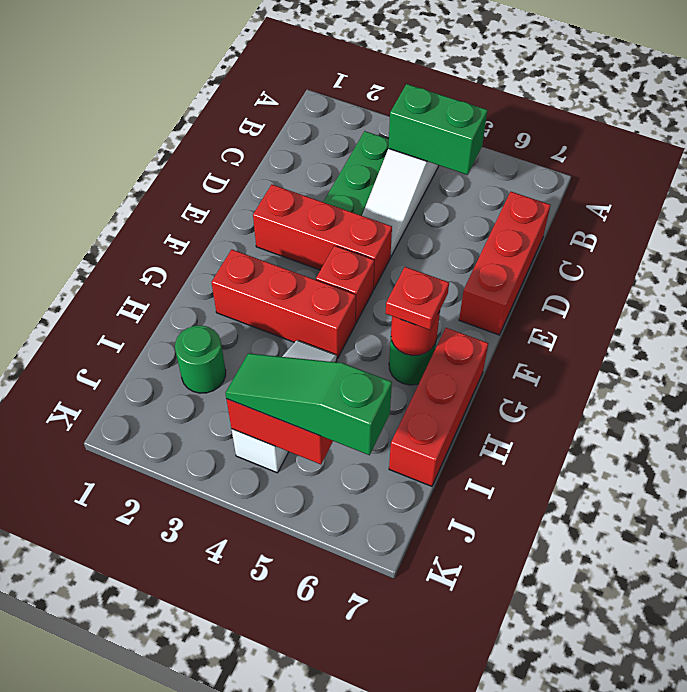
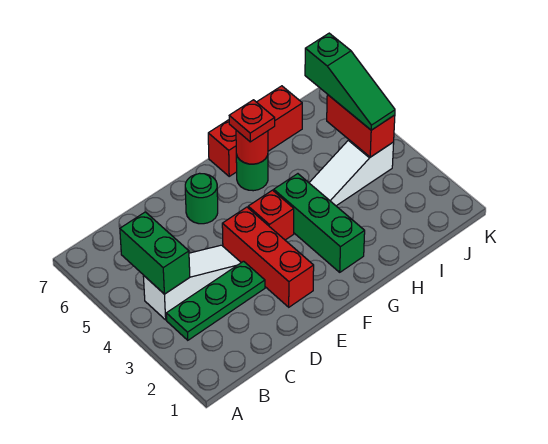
red 1x3 brick [459,192,550,335] -> none
red 1x3 brick [212,250,356,359] -> green 1x3 brick [274,174,365,272]
green 1x1 round brick [175,326,226,393] -> green 1x1 round brick moved to [185,173,218,224]

